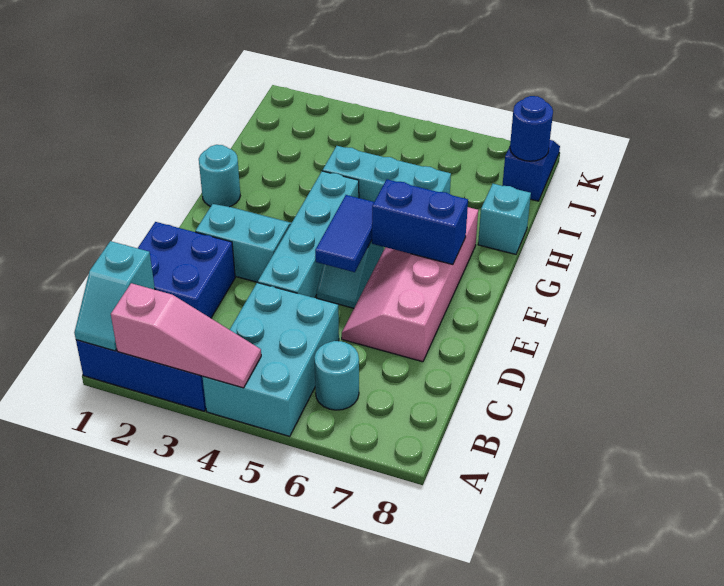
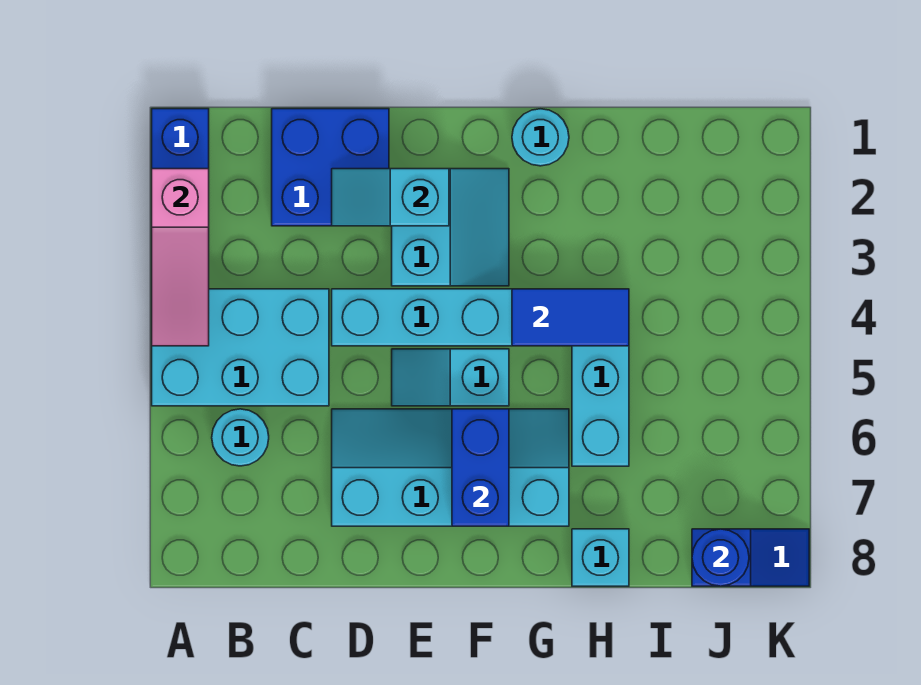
cyan 1x2 slope [74,241,155,351] -> cyan 1x2 slope moved to [332,169,449,226]
pink 2x4 slope [342,207,478,362] -> cyan 2x4 slope [332,409,569,526]
blue 1x2 tile [315,195,374,272] -> blue 1x2 tile moved to [512,289,629,346]

